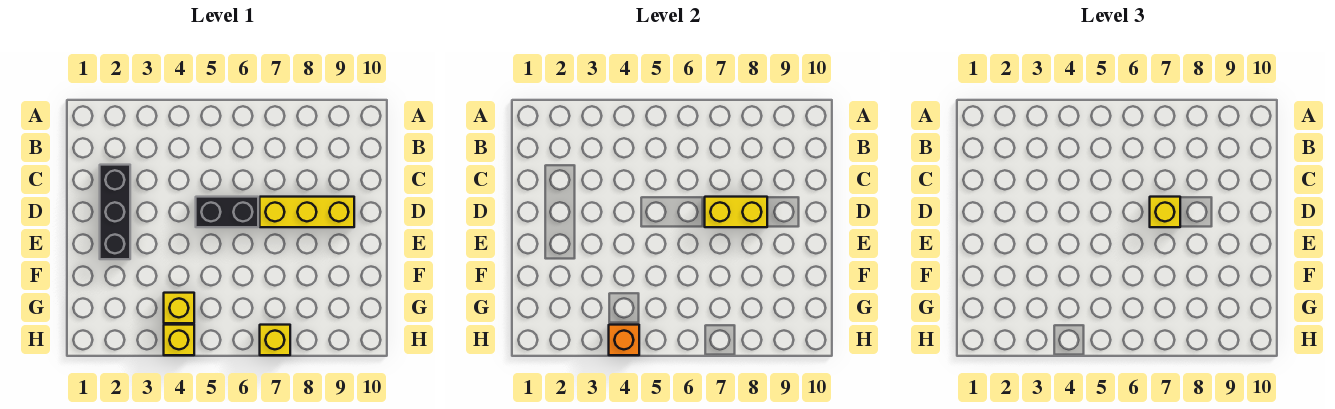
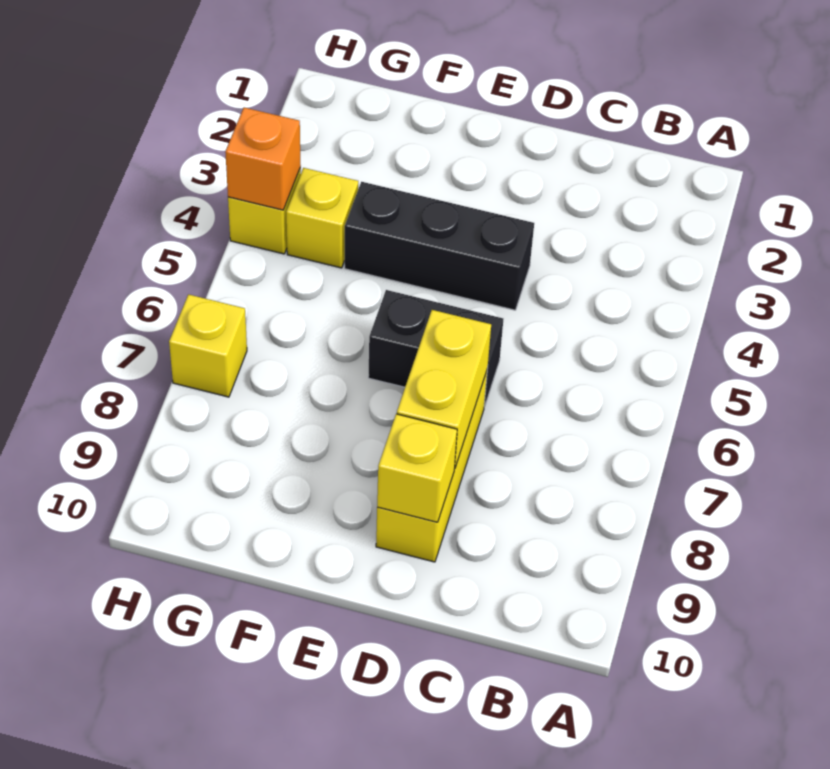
black 1x3 brick [100,165,130,259] -> black 1x3 brick moved to [345,182,534,310]
black 1x2 brick [196,197,258,227] -> black 1x2 brick turned to [368,290,503,407]
yellow 1x1 brick [1150,197,1180,227] -> yellow 1x1 brick moved to [377,414,457,522]

